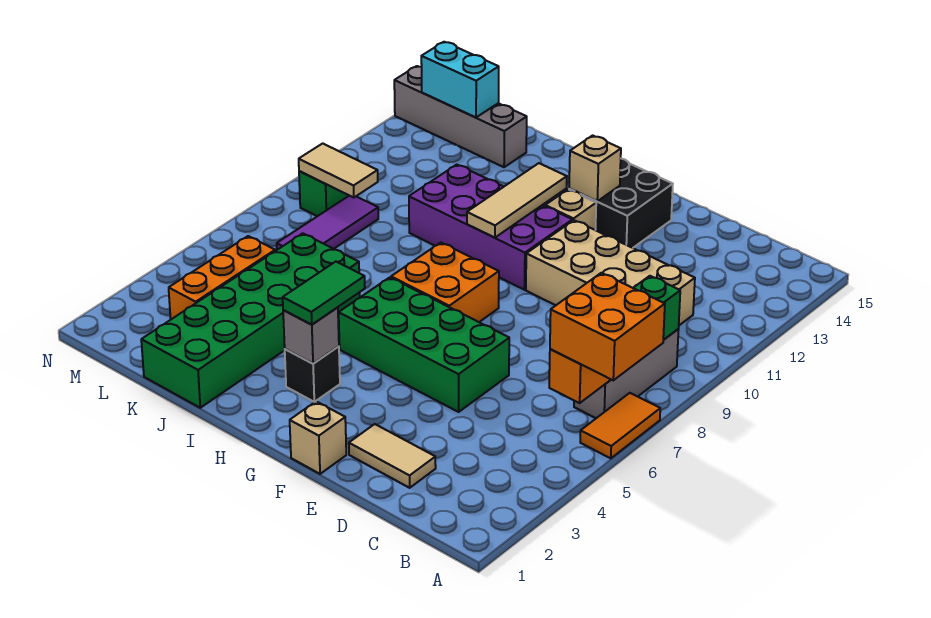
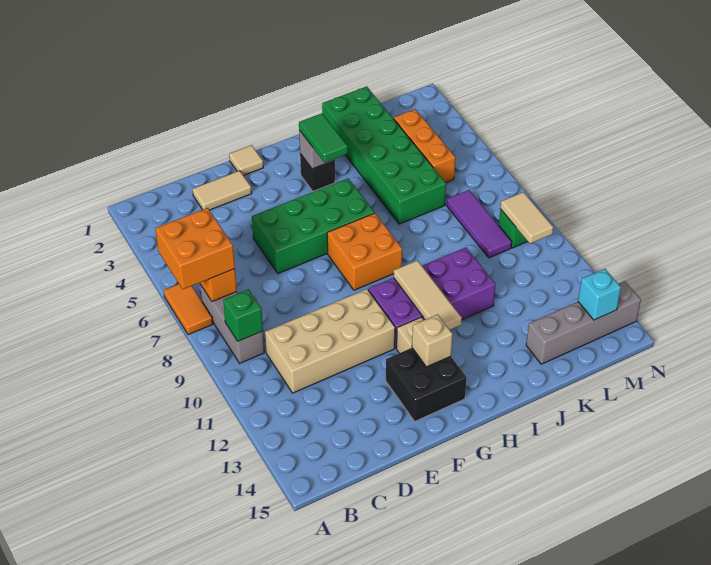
tan 1x1 brick [290,401,346,474] -> tan 1x1 tile [229,145,263,176]
tan 1x2 tile [299,143,378,198] -> tan 1x2 tile turned to [500,192,553,244]
cyan 1x2 brick [421,42,499,118] -> cyan 1x1 brick [578,269,621,320]

